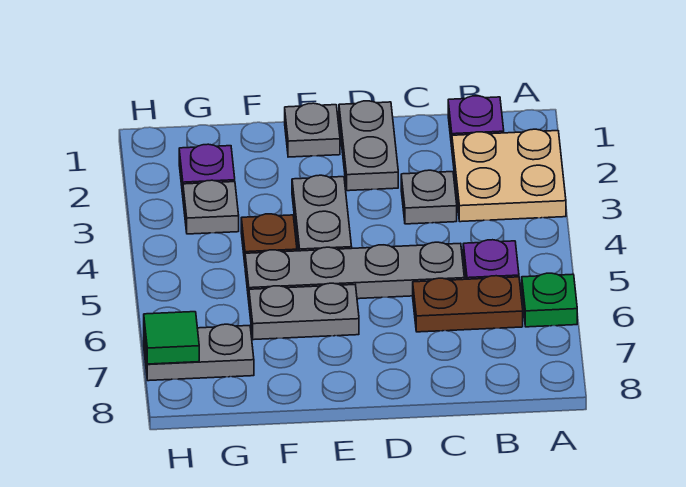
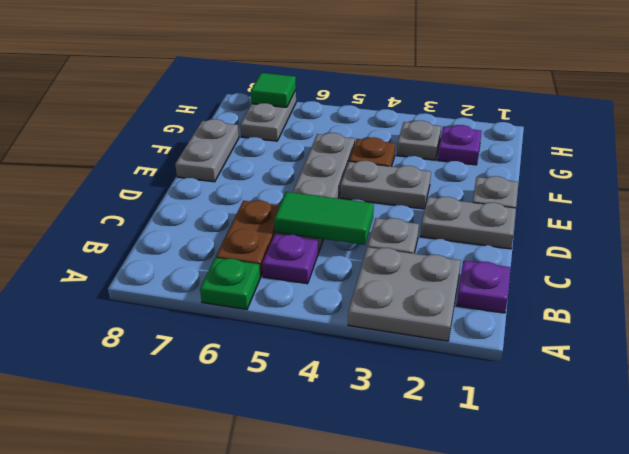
tan 2x2 plate [452,129,566,222] -> grey 2x2 plate [348,247,461,341]
none -> green 1x2 tile [274,192,374,245]
grey 1x2 plate [249,283,359,340] -> grey 1x2 plate moved to [175,119,239,182]

